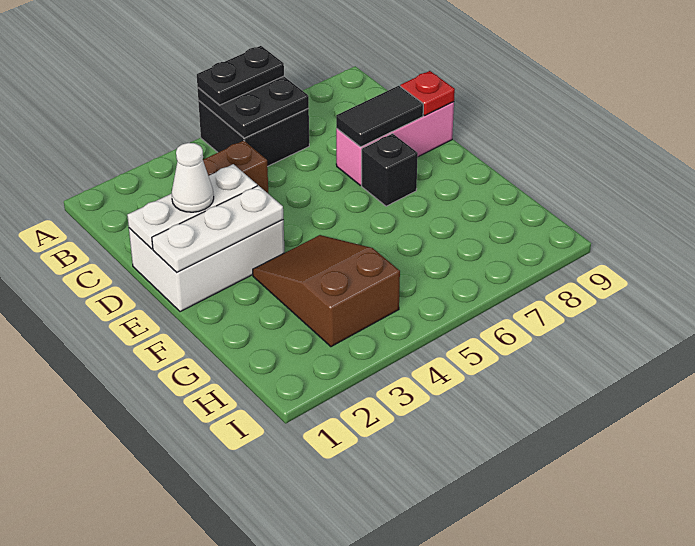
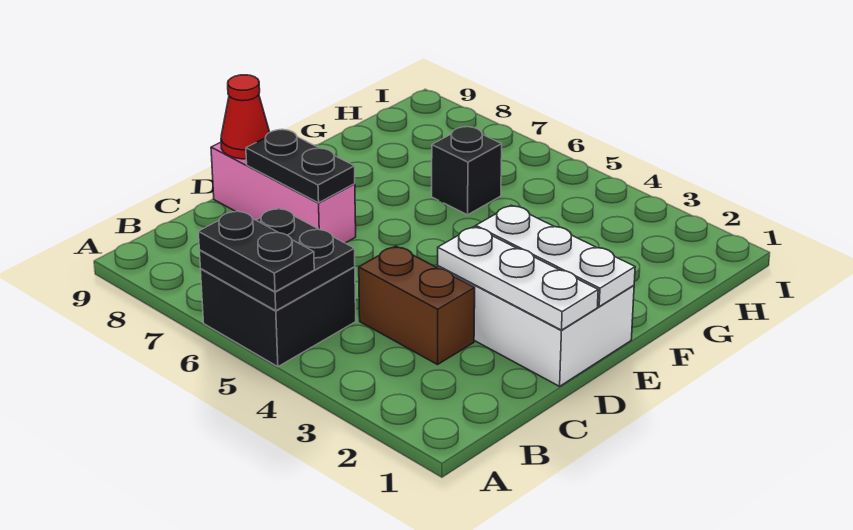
white 1x1 cone [172,143,214,212] -> none
black 1x2 tile [336,86,423,147] -> black 1x2 plate [246,129,355,203]
red 1x1 plate [400,71,455,116] -> red 1x1 cone [221,75,270,159]
black 1x1 brick [362,134,418,206] -> black 1x1 brick moved to [432,127,502,215]
brown 2x3 slope [253,235,400,347] -> none

